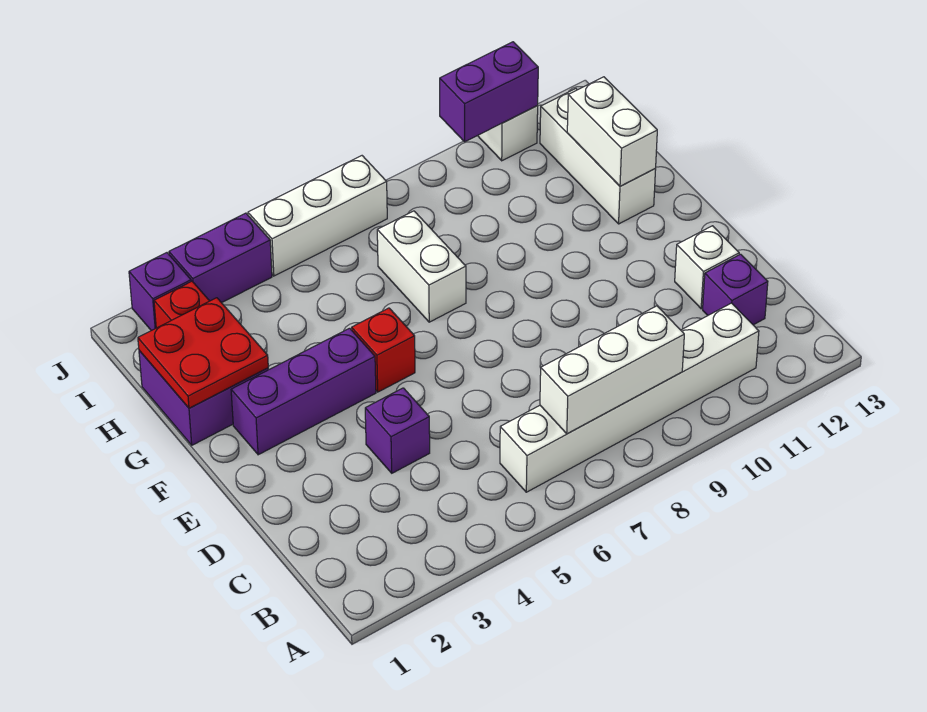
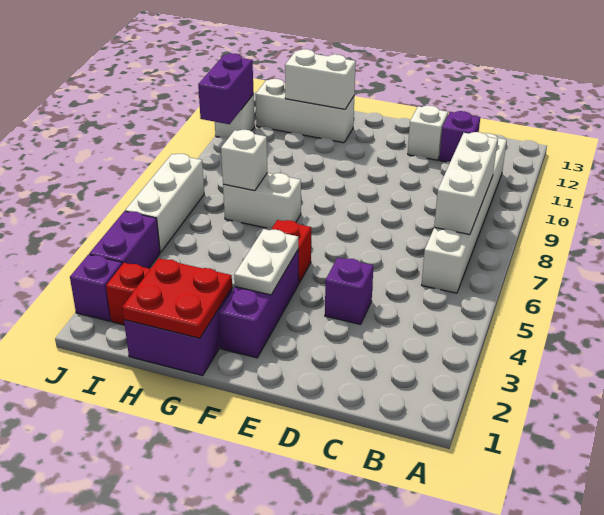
none -> white 1x2 plate [234,229,298,295]
none -> white 1x1 brick [221,130,267,191]

